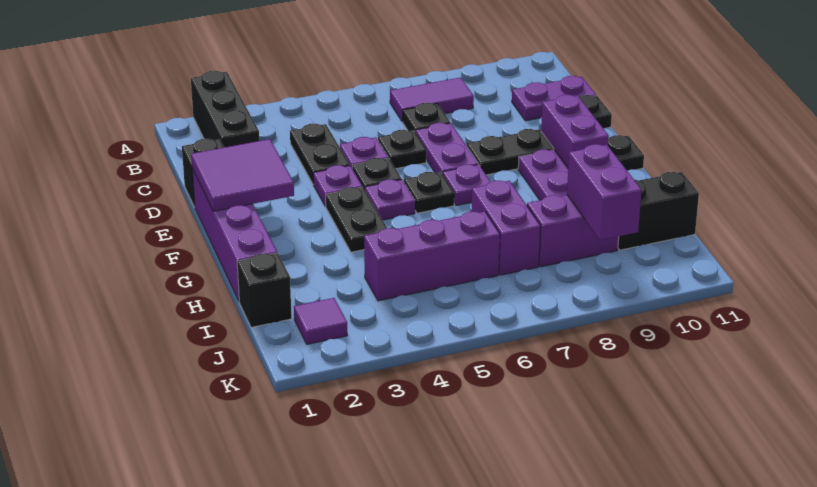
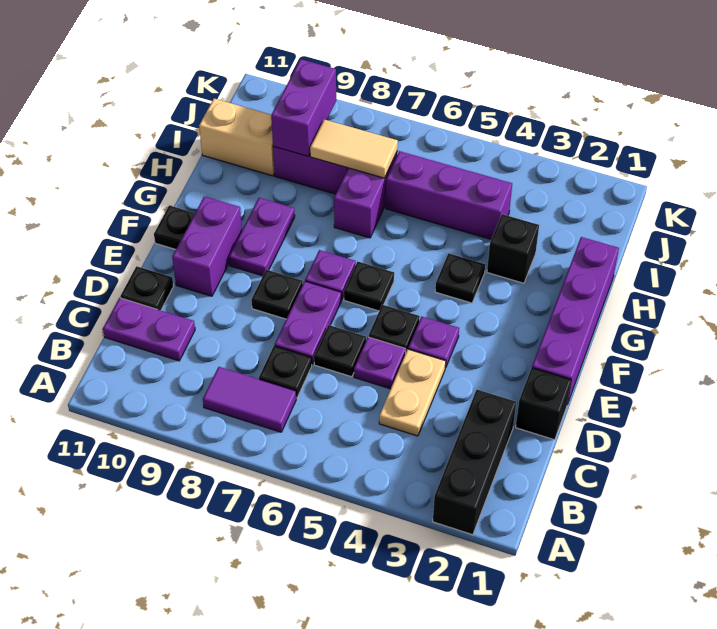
black 1x2 plate [290,124,350,185] -> tan 1x2 plate [379,349,446,436]
purple 2x2 tile [191,139,294,211] -> none
black 1x2 plate [467,129,554,175] -> black 1x1 plate [251,270,303,319]
black 1x2 plate [326,187,387,252] -> black 1x1 plate [435,253,485,303]
purple 1x1 plate [365,179,415,220] -> none
black 1x1 brick [237,253,292,327] -> black 1x1 brick moved to [487,214,539,283]
none -> tan 1x2 tile [310,119,398,178]
black 1x2 brick [618,172,699,250] -> tan 1x2 brick [199,99,275,176]
purple 1x1 tile [294,298,348,344] -> none

